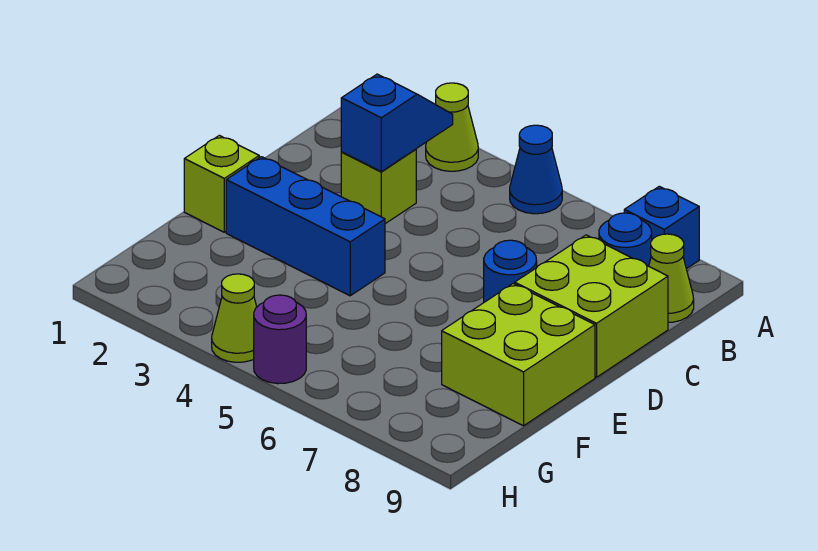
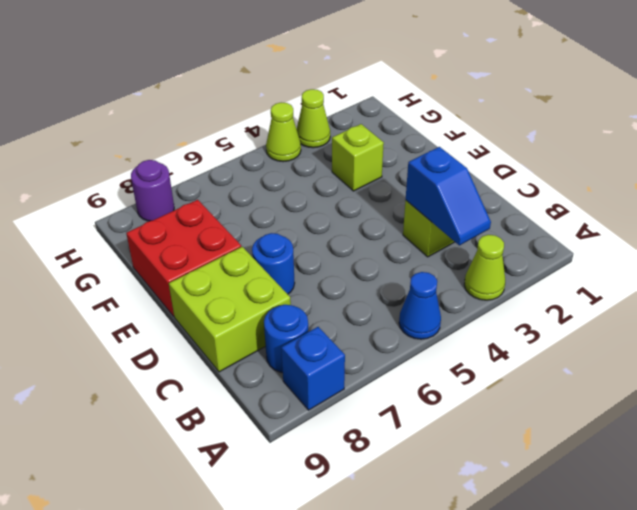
lime 1x1 cone [649,234,694,322] -> lime 1x1 cone moved to [297,89,330,148]
lime 1x1 brick [184,135,259,232] -> lime 1x1 brick moved to [332,124,384,191]
blue 1x3 brick [226,157,385,296] -> none
lime 2x2 brick [442,284,595,426] -> red 2x2 brick [126,200,241,316]
purple 1x1 round brick [254,295,306,384] -> purple 1x1 round brick moved to [131,160,174,221]

